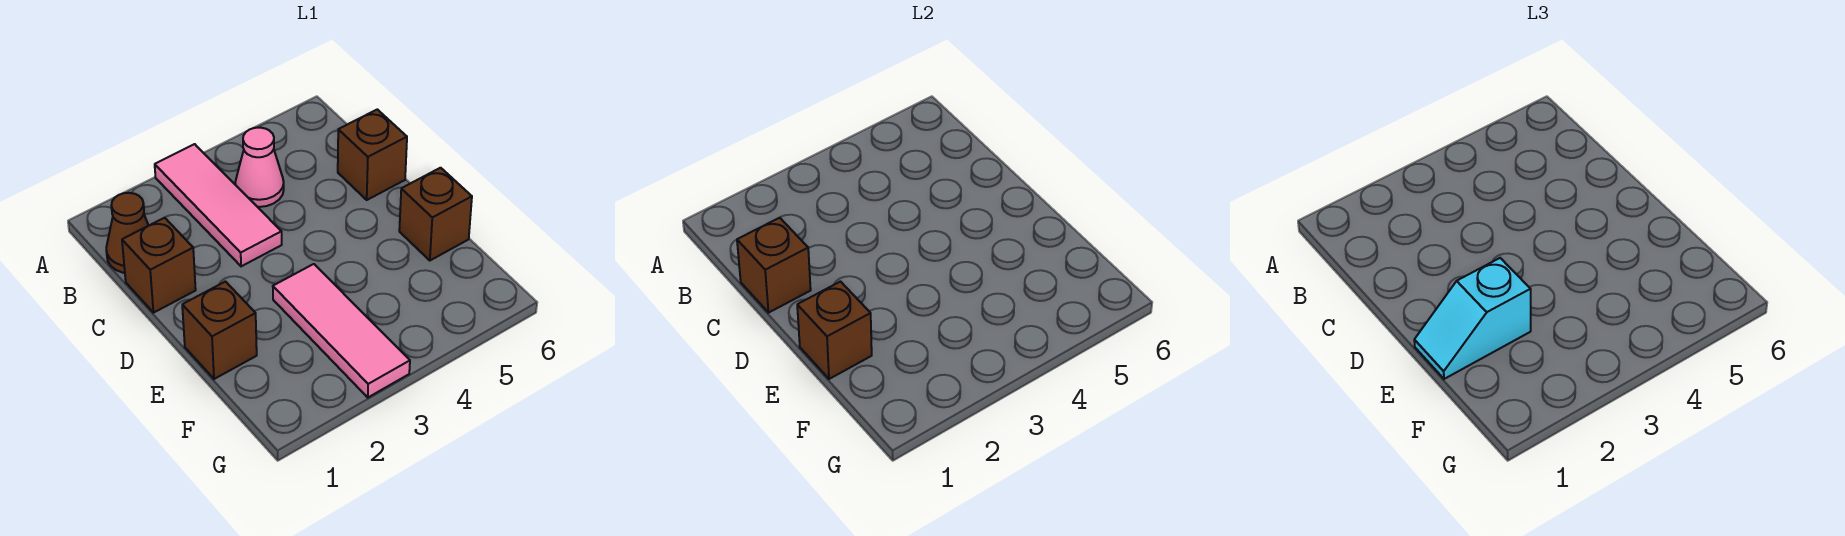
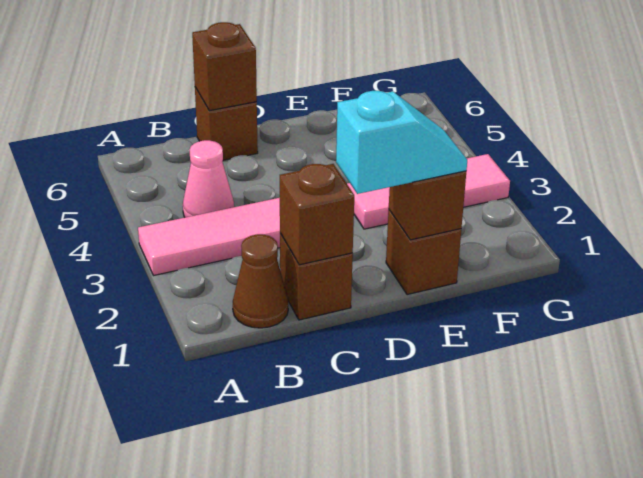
cyan 1x2 slope [1414,258,1531,379] -> cyan 1x2 slope turned to [336,91,467,194]
brown 1x1 brick [399,168,472,261] -> brown 1x1 brick moved to [192,22,257,111]

